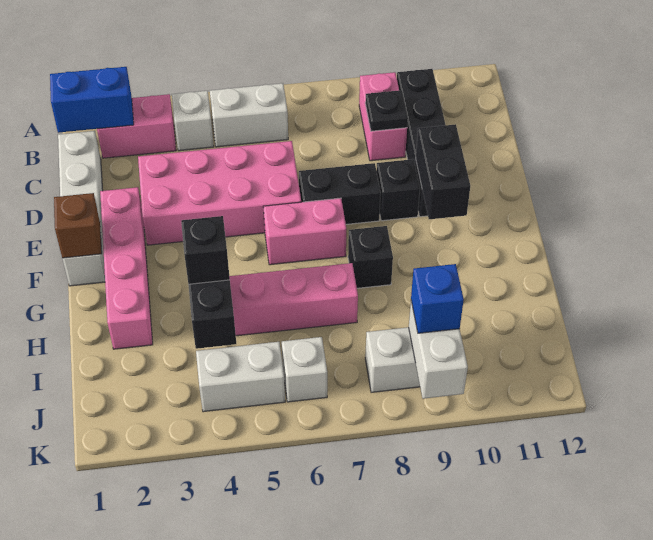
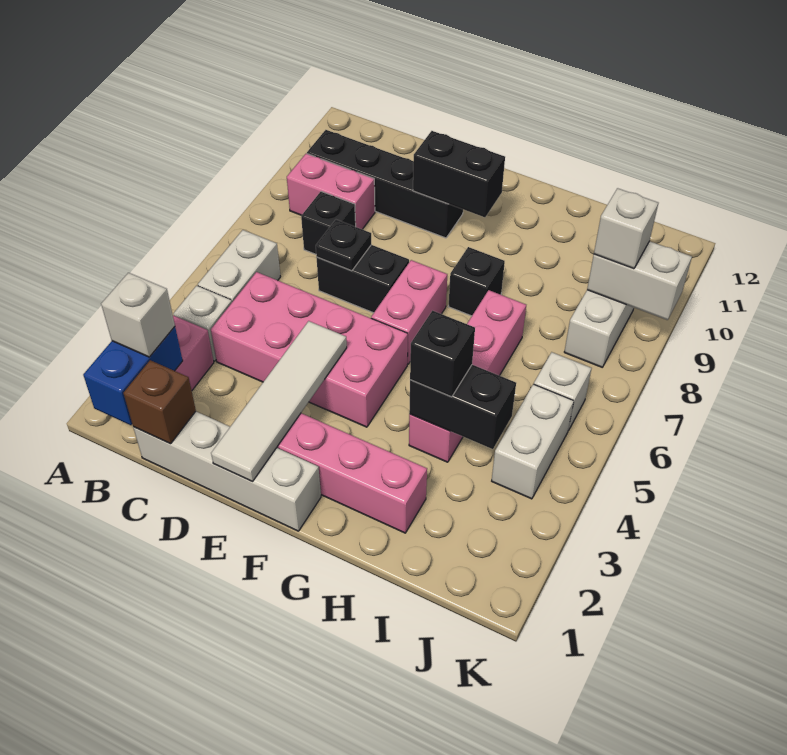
none -> white 1x1 brick [101,273,175,357]
black 1x1 plate [365,90,408,131] -> black 1x1 plate moved to [316,220,372,271]
pink 2x4 brick [138,141,301,245] -> pink 2x4 brick turned to [211,272,408,427]
none -> white 1x4 tile [211,321,347,481]
black 1x2 brick [299,163,381,224] -> black 1x2 brick turned to [316,245,409,313]
black 1x1 brick [376,159,420,221] -> black 1x1 brick moved to [301,191,356,254]
brown 1x1 brick [54,193,102,258] -> brown 1x1 brick moved to [123,360,196,444]
blue 1x1 brick [411,264,464,333] -> white 1x1 brick [594,188,658,269]

